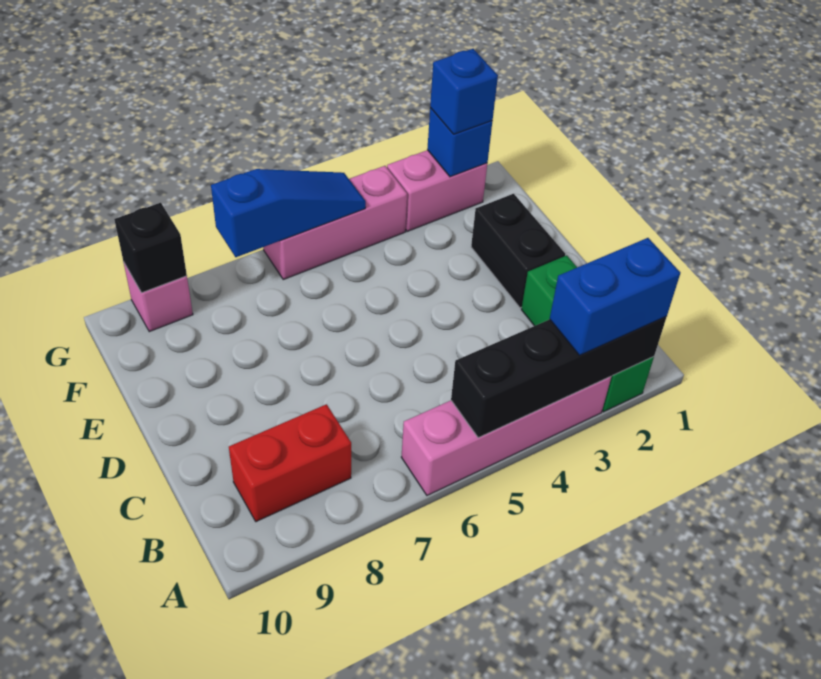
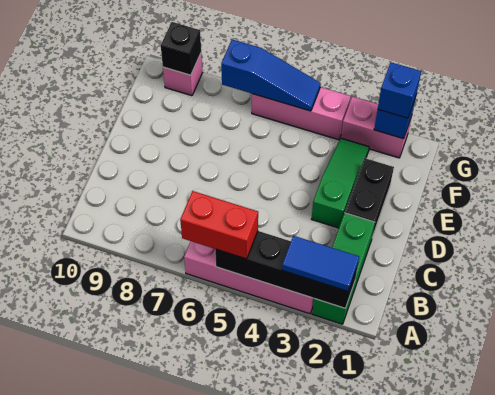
blue 1x2 brick [550,238,680,355] -> blue 1x2 tile [282,236,359,291]
red 1x2 brick [229,404,351,522] -> red 1x2 brick moved to [180,191,258,259]
none -> green 1x3 slope [312,138,369,228]

